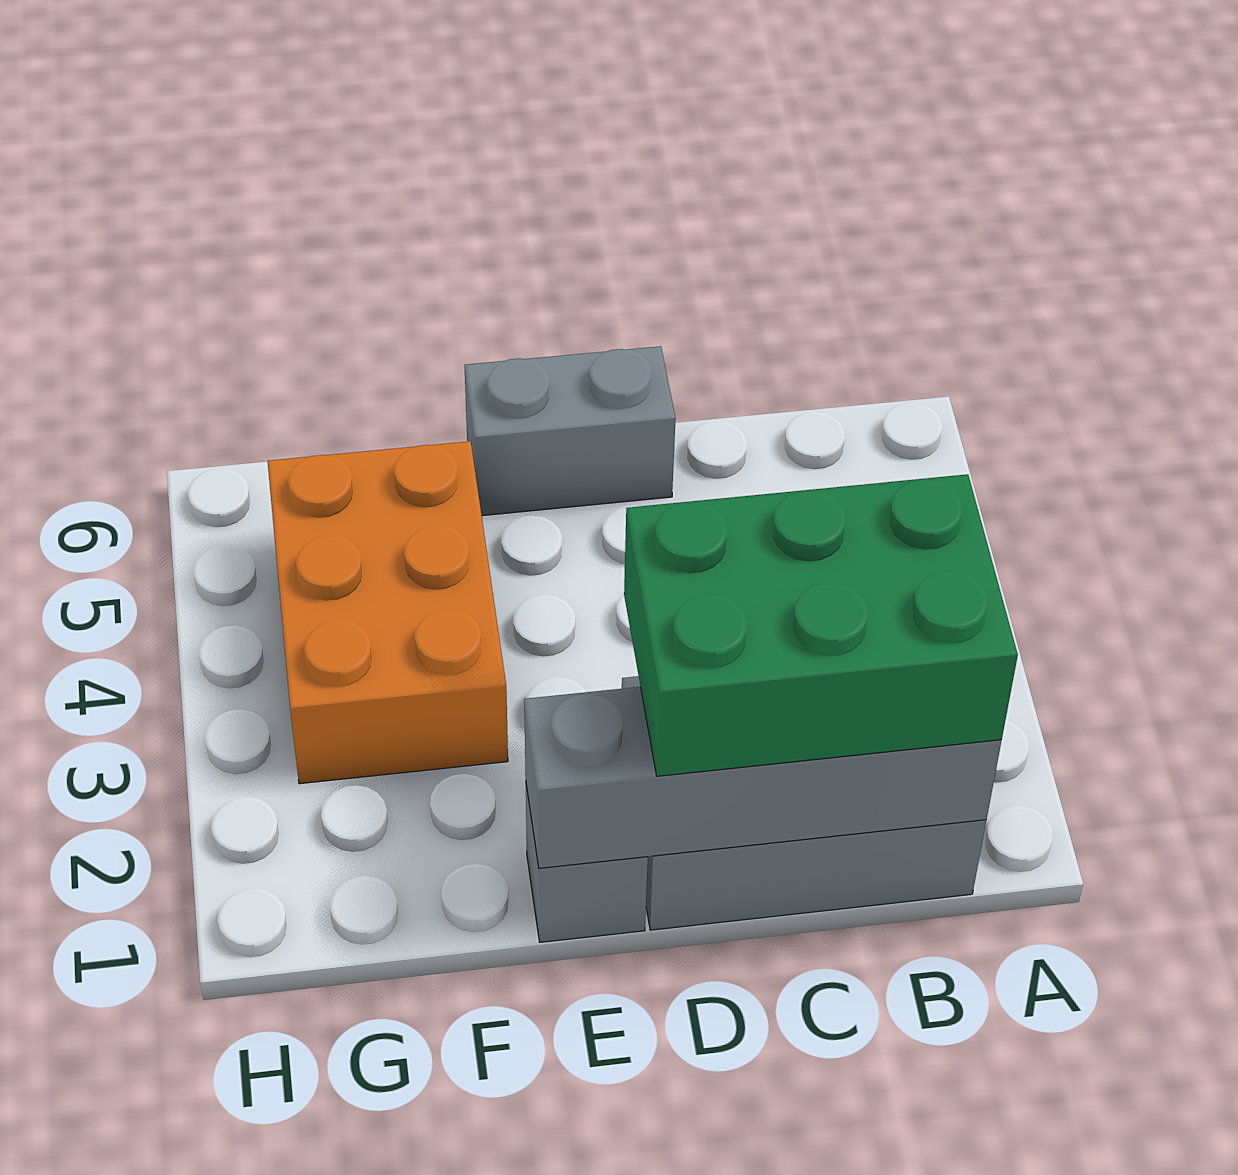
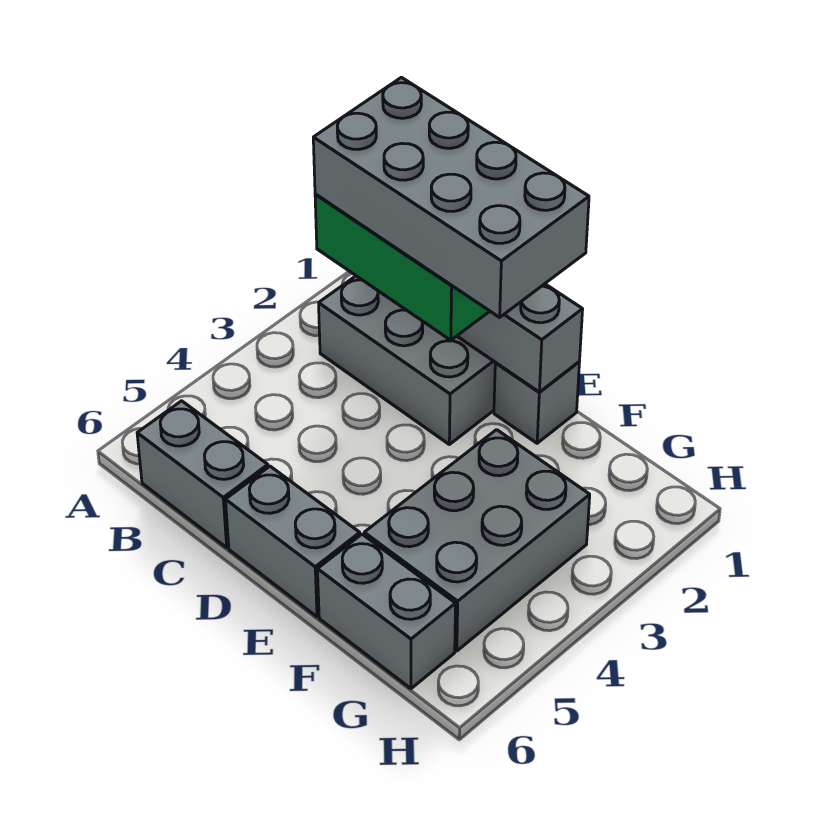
none -> grey 2x4 brick [313,77,589,317]
none -> grey 1x2 brick [137,401,268,548]
orange 2x3 brick [268,441,508,784] -> grey 2x3 brick [364,430,590,651]
none -> grey 1x2 brick [318,534,456,689]

